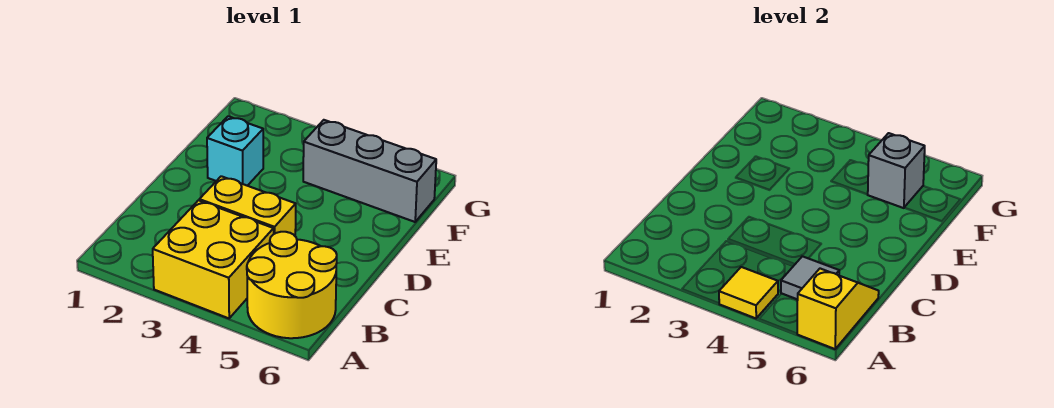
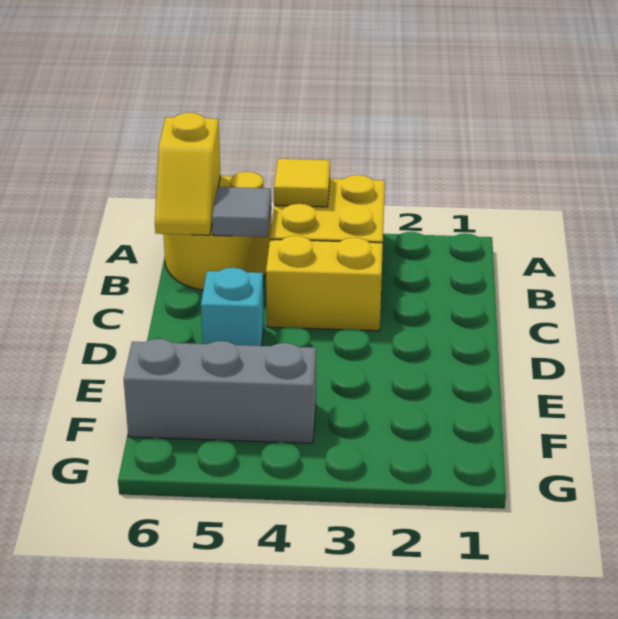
cyan 1x1 brick [207,116,263,186] -> cyan 1x1 brick moved to [201,268,264,346]
grey 1x1 brick [867,133,925,208] -> none

